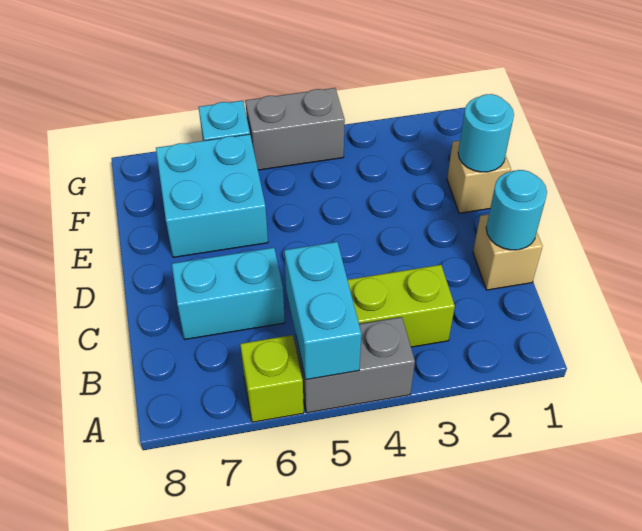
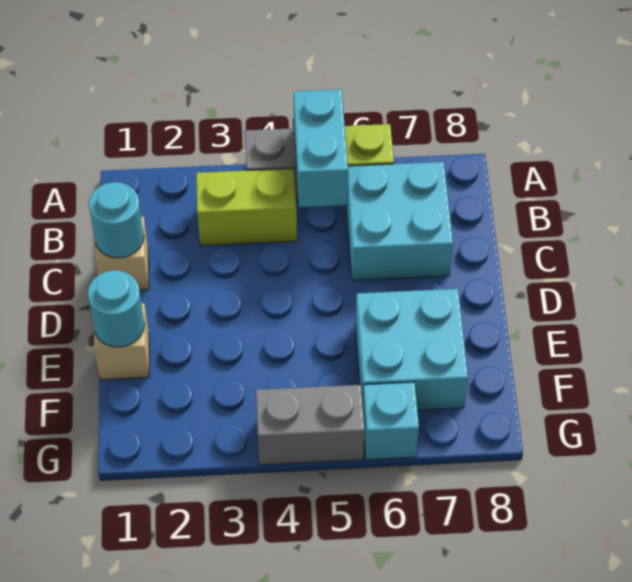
cyan 1x2 brick [172,248,285,339] -> cyan 2x2 brick [346,162,453,280]

